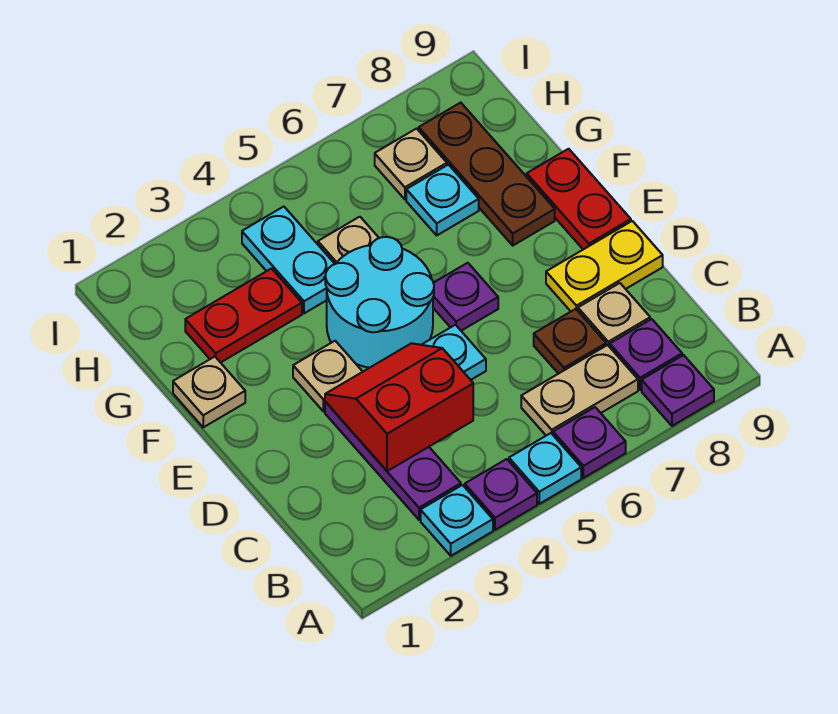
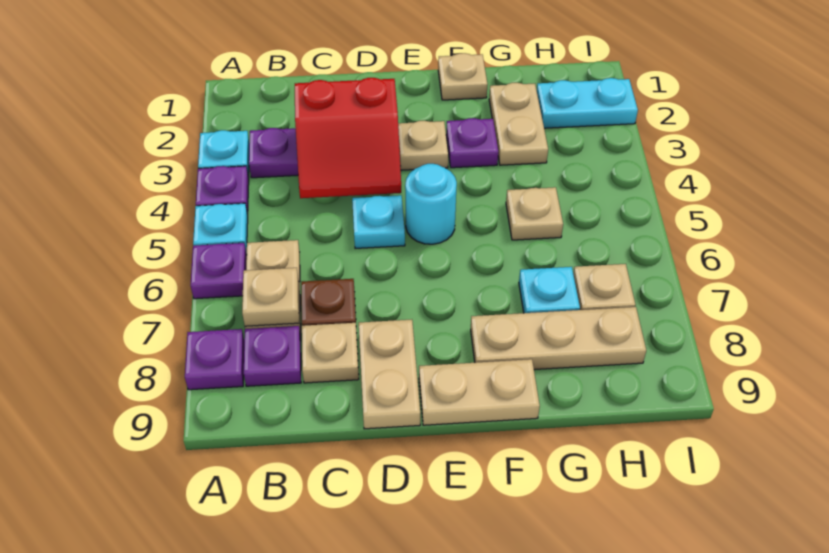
none -> tan 1x1 plate [242,268,299,326]
red 2x2 slope [325,343,473,471] -> red 2x2 slope turned to [295,78,401,198]
yellow 1x2 plate [546,221,663,311] -> tan 1x2 plate [359,320,420,429]
cyan 2x2 round brick [325,237,434,368] -> cyan 1x1 round brick [405,164,457,244]
purple 1x1 plate [433,263,498,331] -> purple 1x1 plate moved to [446,118,498,168]
red 1x2 plate [527,149,631,249] -> tan 1x2 plate [419,359,540,425]
brown 1x3 plate [419,103,555,245] -> tan 1x3 plate [471,307,646,370]
red 1x2 plate [185,269,302,363] -> tan 1x2 plate [489,83,548,165]
cyan 1x2 plate [242,207,334,313] -> cyan 1x2 plate moved to [537,78,638,128]

